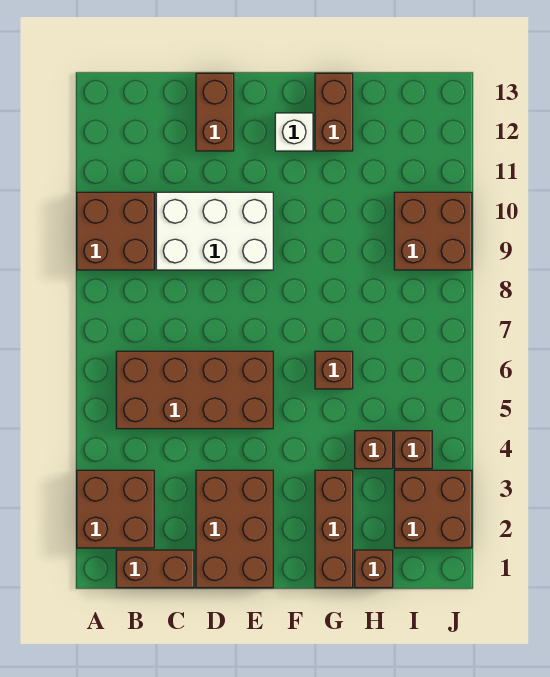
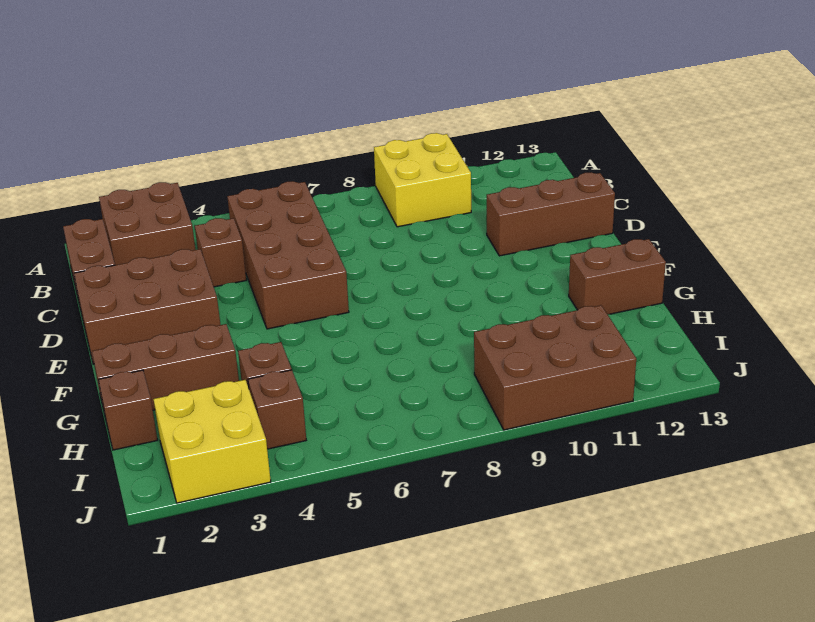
brown 2x2 brick [77,192,154,270] -> yellow 2x2 brick [374,133,471,227]
white 2x3 brick [156,192,273,270] -> none
brown 1x2 brick [196,73,234,151] -> brown 1x3 brick [487,172,615,256]
white 1x1 brick [275,113,313,151] -> none
brown 1x1 brick [315,351,353,389] -> brown 1x1 brick moved to [195,218,246,287]
brown 2x2 brick [394,470,472,548] -> yellow 2x2 brick [153,380,271,503]
brown 2x2 brick [394,192,472,270] -> brown 2x3 brick [474,305,636,430]

